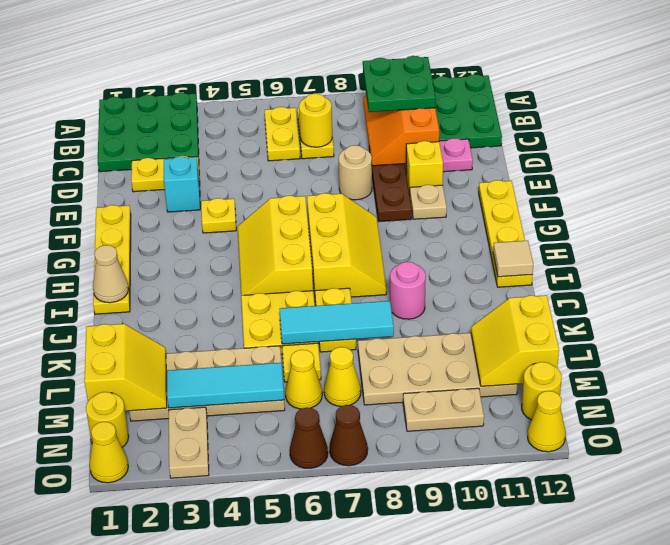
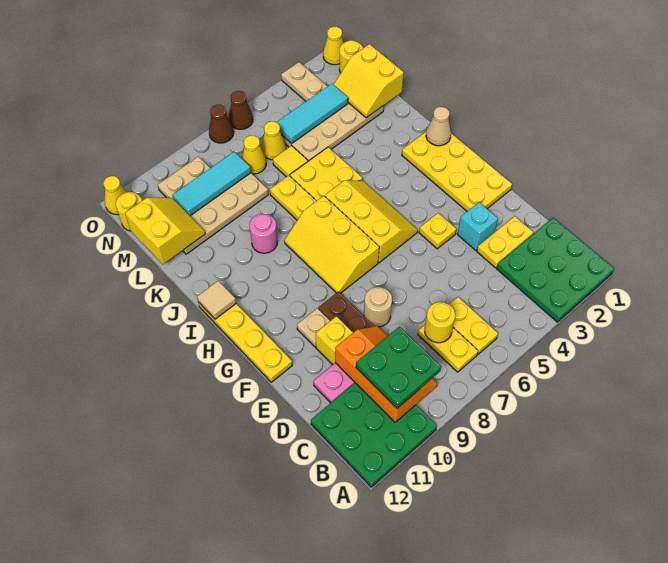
yellow 1x4 plate [93,205,131,314] -> yellow 2x4 plate [402,132,512,211]
cyan 1x3 tile [279,301,394,344] -> cyan 1x3 tile moved to [173,152,251,216]

